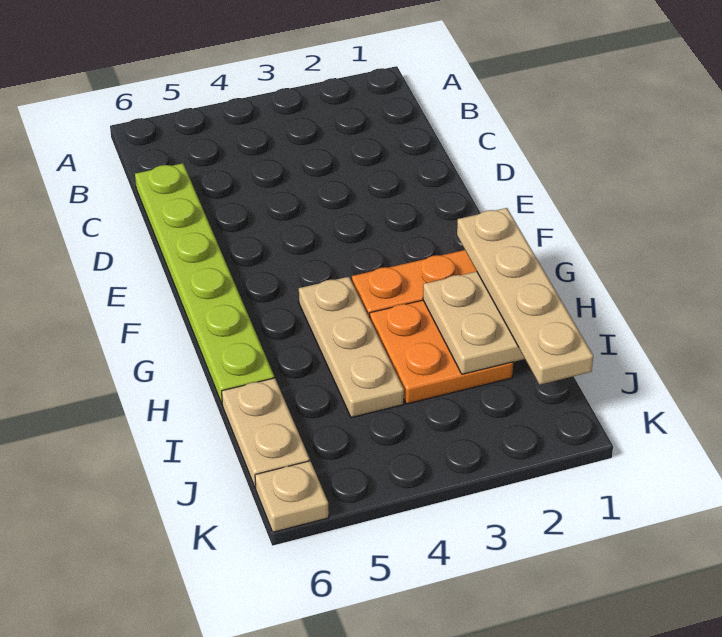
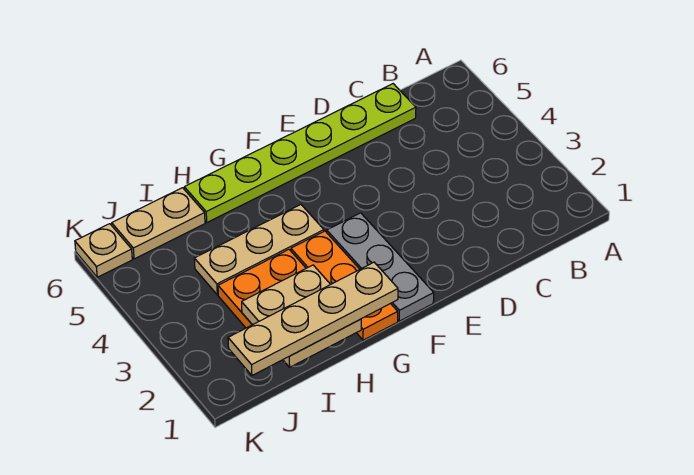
none -> grey 1x3 plate [327,213,434,321]

